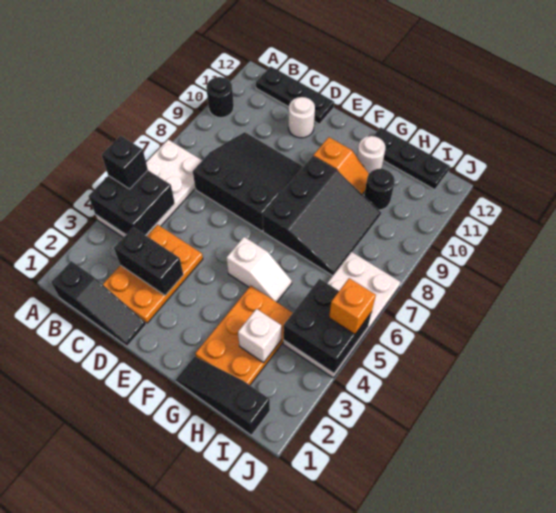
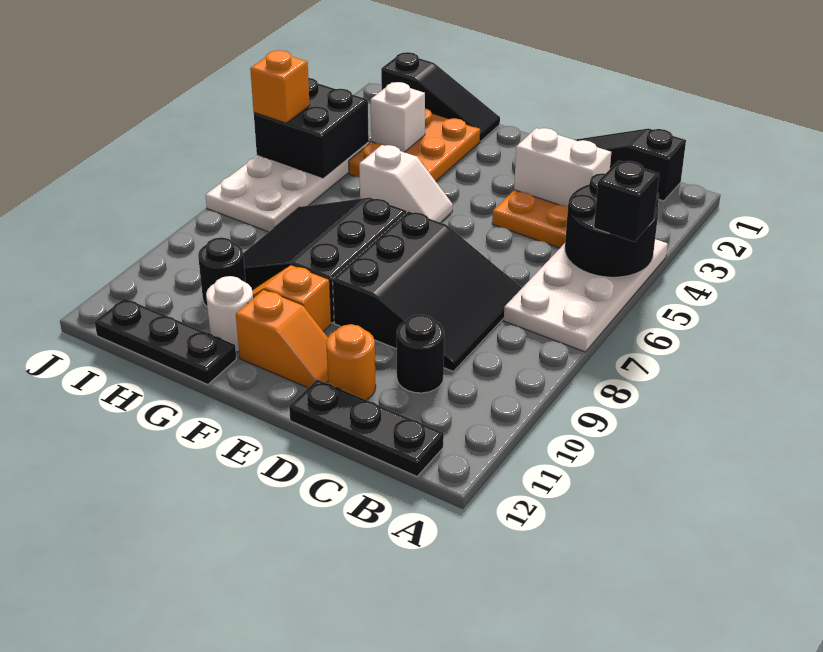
black 2x2 brick [89,171,175,235] -> black 2x2 round brick [565,173,659,277]
black 1x1 round brick [206,77,234,118] -> black 1x1 round brick moved to [397,315,444,393]
black 1x2 brick [114,227,183,295] -> white 1x2 brick [514,128,611,207]
black 3x3 slope [193,132,303,231] -> black 3x3 slope turned to [333,211,522,371]
white 1x1 round brick [288,97,315,138] -> orange 1x1 round brick [326,324,376,400]
none -> orange 1x2 slope [236,290,328,388]
white 1x2 slope [226,237,292,302] -> white 1x2 slope turned to [359,145,453,223]

